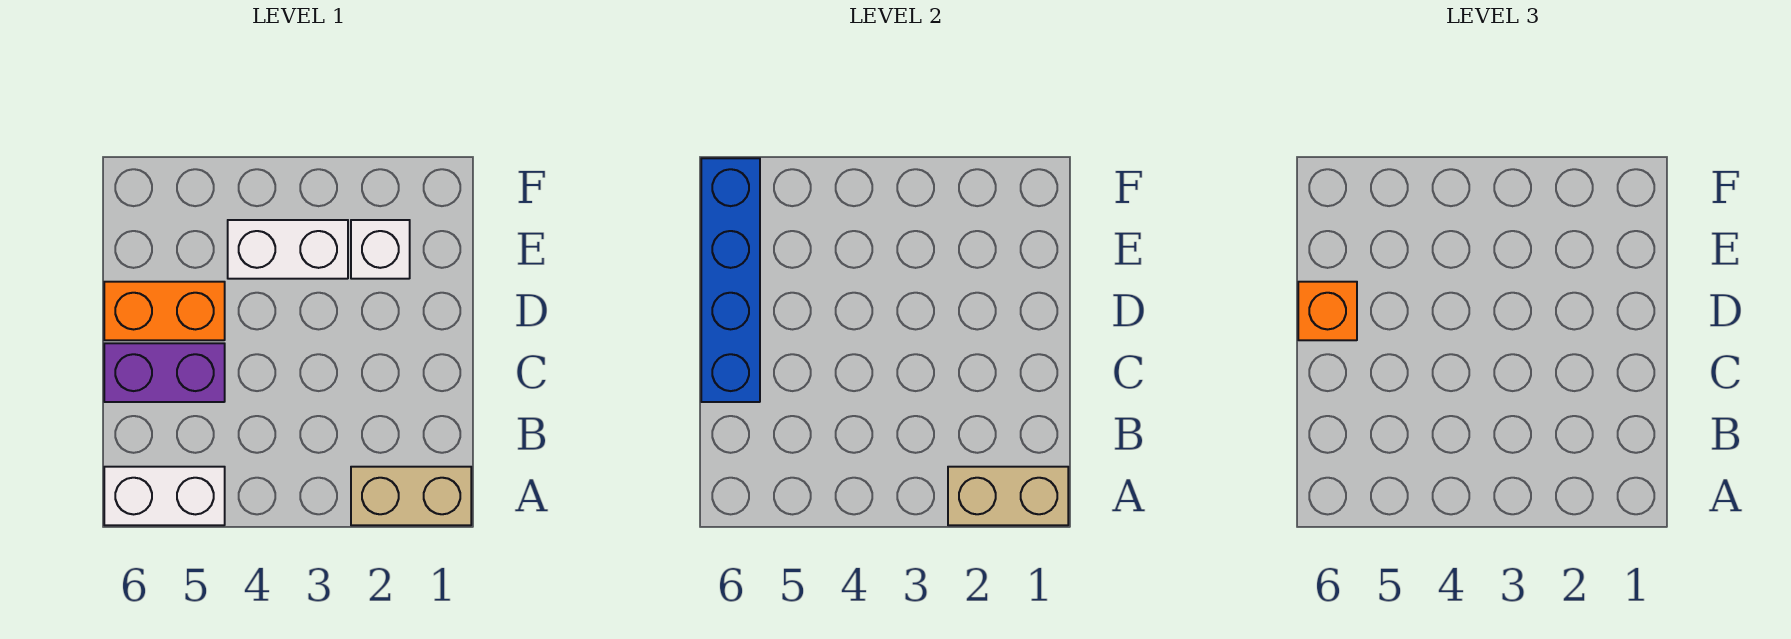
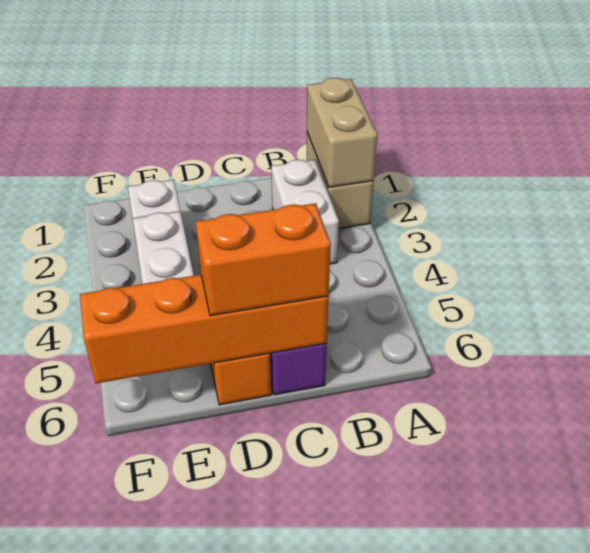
white 1x2 brick [104,467,225,525] -> white 1x2 brick moved to [271,160,339,264]
blue 1x4 brick [701,158,760,402] -> orange 1x4 brick [80,275,328,383]
orange 1x1 brick [1298,282,1357,340] -> orange 1x2 brick [196,203,331,316]

